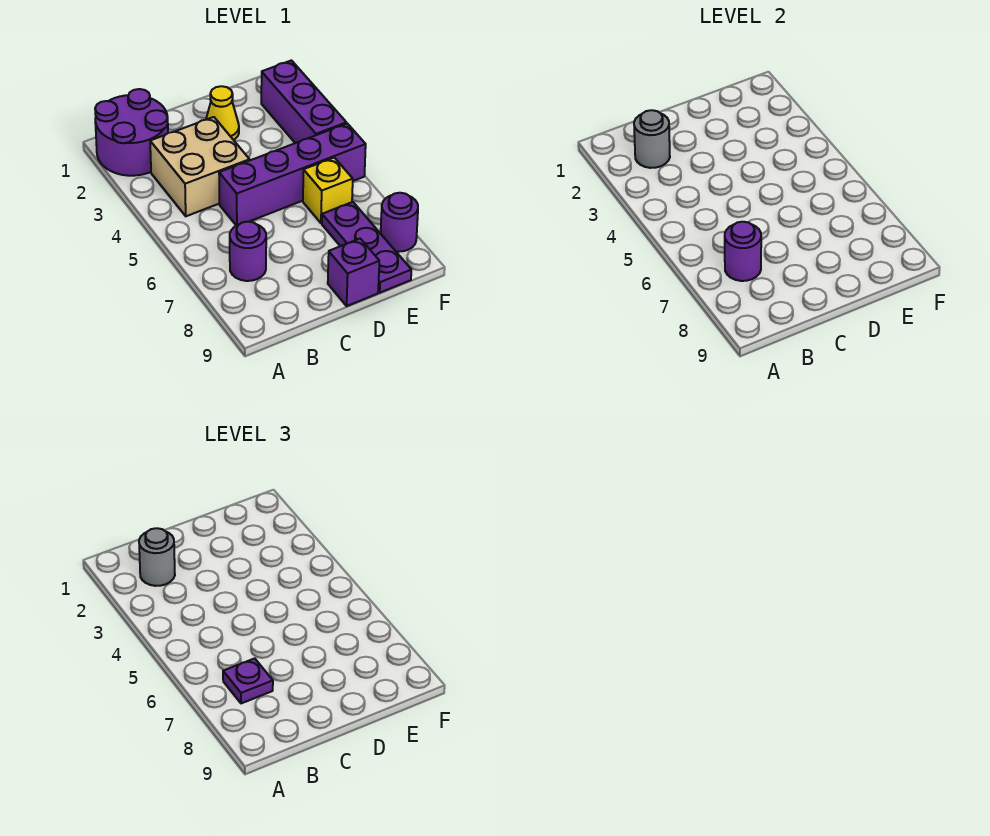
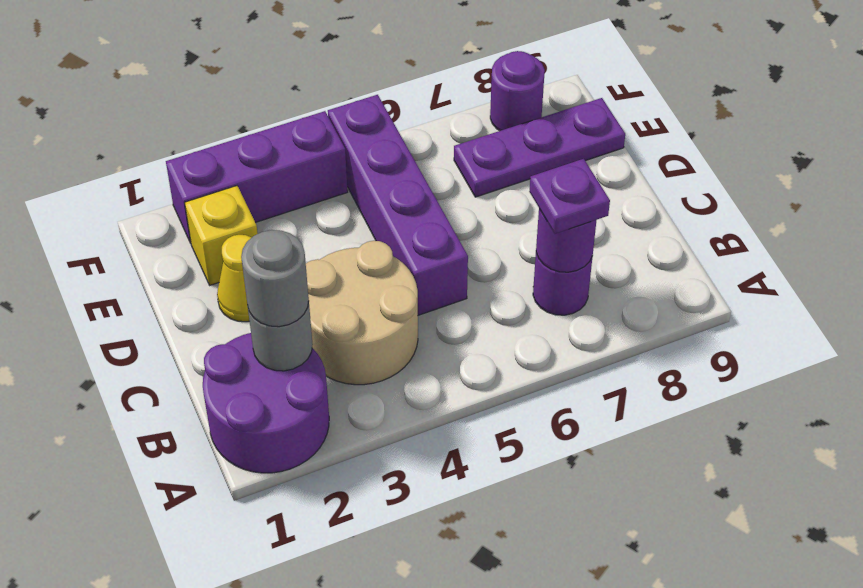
tan 2x2 brick [150,117,250,216] -> tan 2x2 round brick [306,241,418,385]
purple 1x1 brick [328,239,379,306] -> none
yellow 1x1 brick [303,158,353,223] -> yellow 1x1 brick moved to [185,186,258,285]

